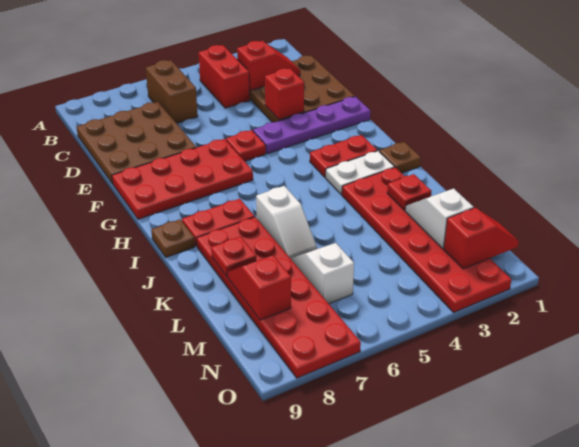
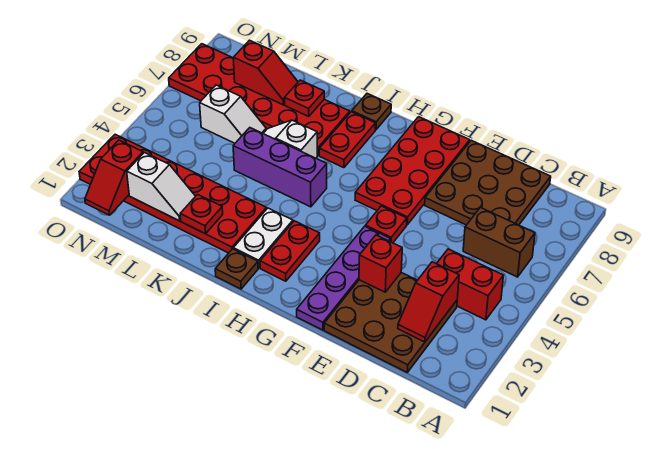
none -> purple 1x3 brick [233,128,327,207]

